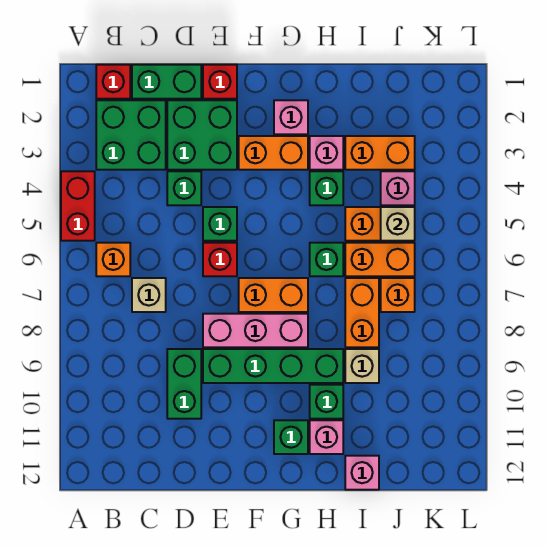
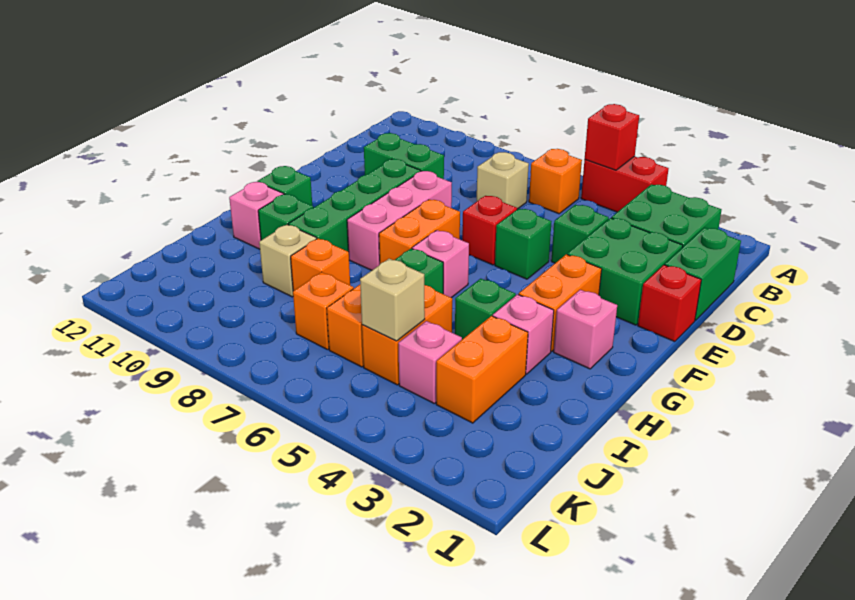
red 1x1 brick [96,65,130,99] -> red 1x1 brick moved to [585,104,639,170]
orange 1x2 brick [345,278,379,347] -> orange 1x1 brick [291,238,350,291]
pink 1x1 brick [345,456,379,490] -> pink 1x1 brick moved to [412,230,469,298]

